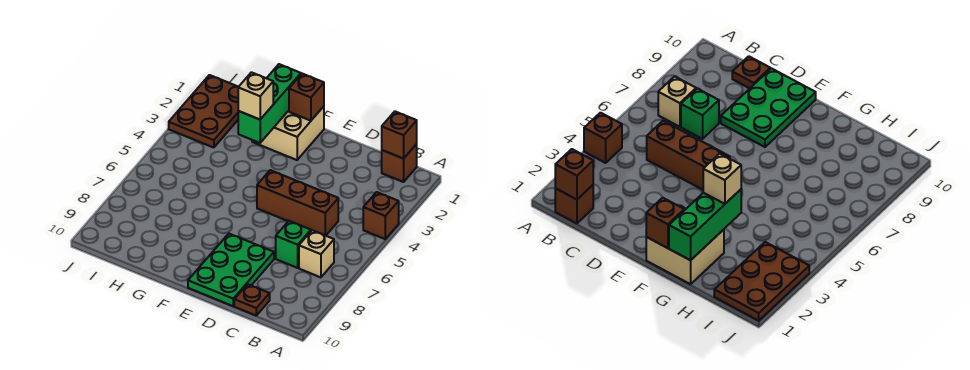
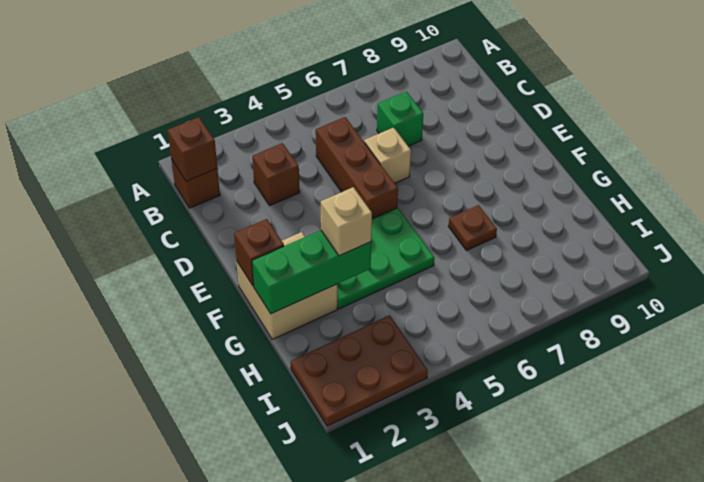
brown 1x1 brick [363,192,399,239] -> brown 1x1 brick moved to [252,143,300,205]
tan 1x1 brick [299,230,334,277] -> tan 1x1 brick moved to [364,127,411,183]
brown 1x1 plate [234,284,270,315] -> brown 1x1 plate moved to [448,205,497,250]
green 2x3 plate [188,234,274,306] -> green 2x3 plate moved to [337,208,434,309]

